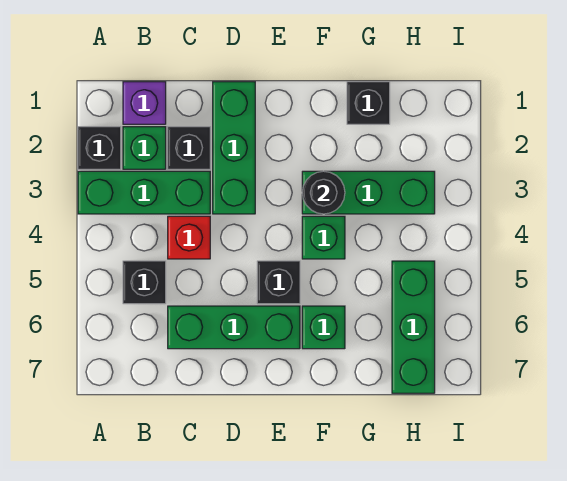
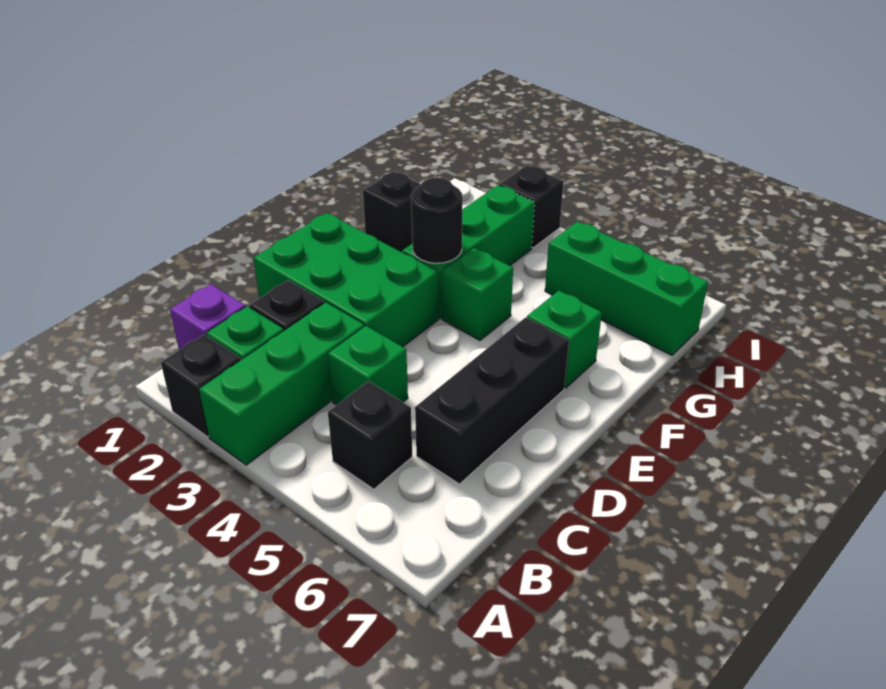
red 1x1 brick [168,216,210,259] -> green 1x1 brick [328,326,408,405]
green 1x3 brick [168,306,300,349] -> black 1x3 brick [415,318,569,484]
green 1x3 brick [213,82,255,214] -> green 2x3 brick [254,213,438,347]
black 1x1 brick [257,261,300,304] -> black 1x1 brick moved to [499,165,564,248]

